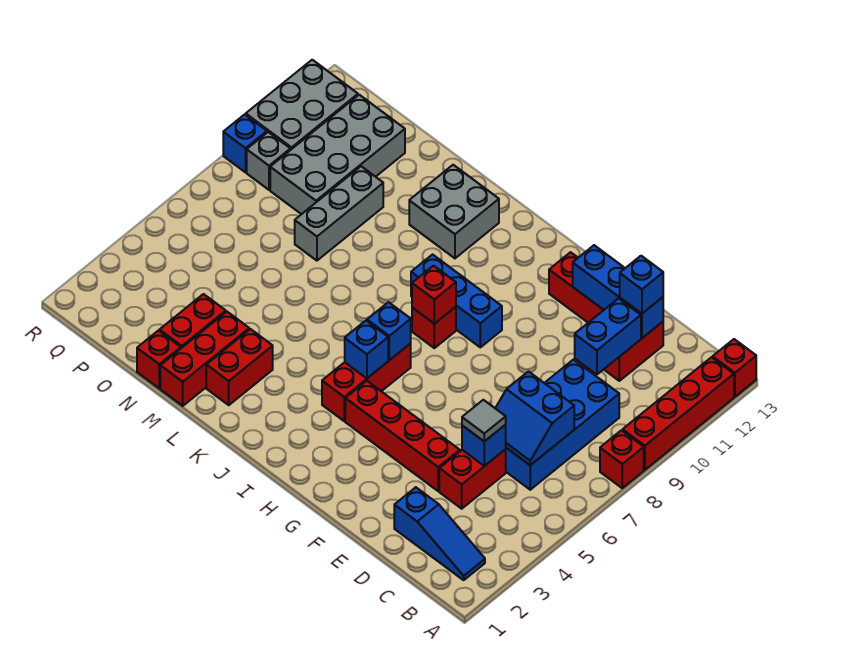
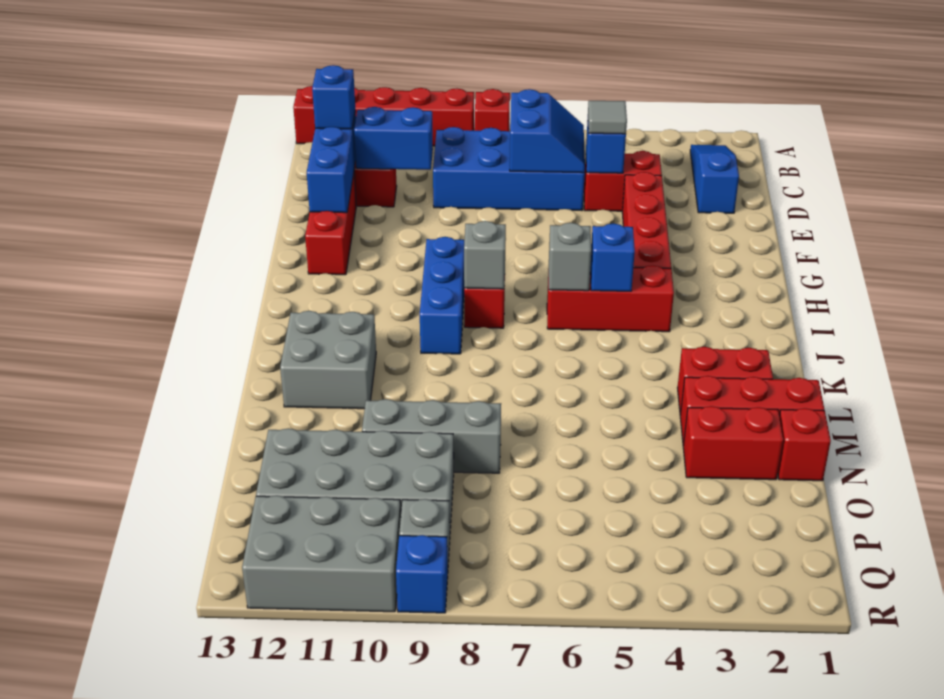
blue 1x1 brick [367,302,411,360] -> grey 1x1 brick [549,223,591,291]
red 1x1 brick [412,266,456,324] -> grey 1x1 brick [464,221,506,289]

